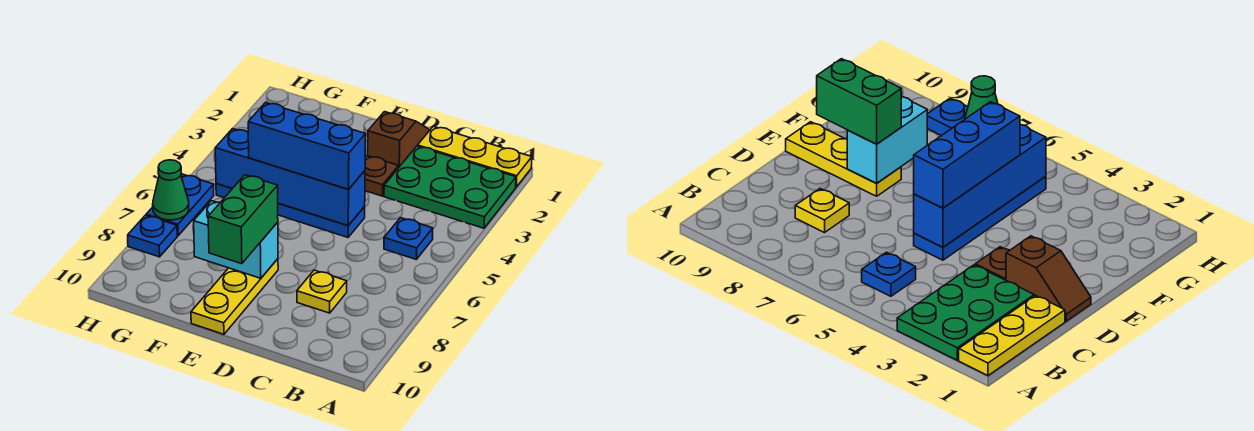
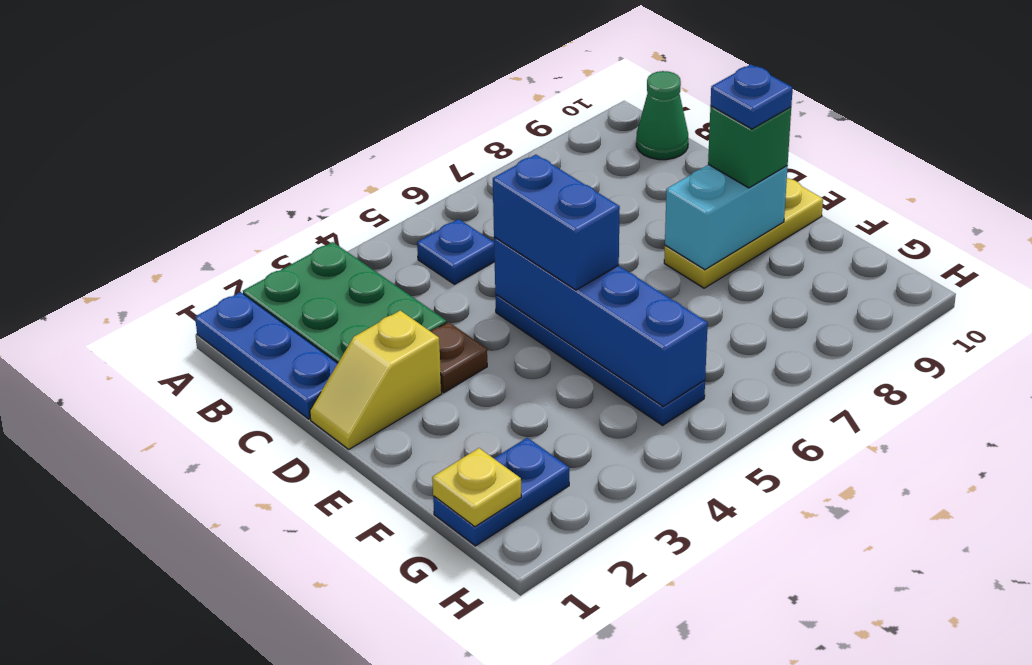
yellow 1x3 plate [418,126,532,187] -> blue 1x3 plate [195,292,338,419]
yellow 1x1 plate [297,270,347,313] -> yellow 1x1 plate moved to [432,448,521,527]
brown 1x2 slope [368,112,430,167] -> yellow 1x2 slope [310,310,442,449]
blue 1x3 brick [248,103,366,189] -> blue 1x2 brick [493,155,620,290]
cyan 1x2 brick [194,201,278,278] -> cyan 1x2 brick turned to [665,164,788,270]
green 1x2 brick [208,175,278,264] -> green 1x1 brick [708,106,791,188]
blue 1x2 plate [146,174,214,236] -> blue 1x2 plate moved to [433,438,569,546]
green 1x1 cone [153,160,189,220] -> green 1x1 cone moved to [636,71,688,160]
blue 1x1 plate [128,215,177,257] -> blue 1x1 plate moved to [710,64,793,129]

